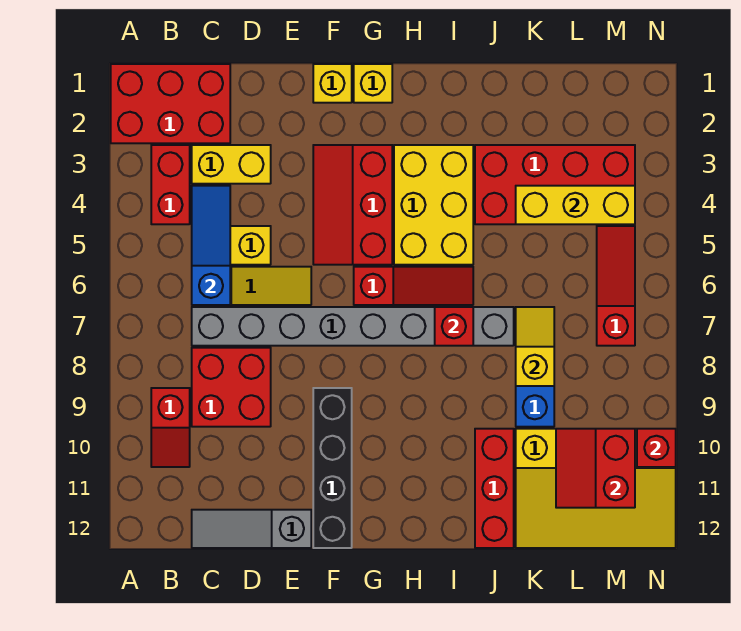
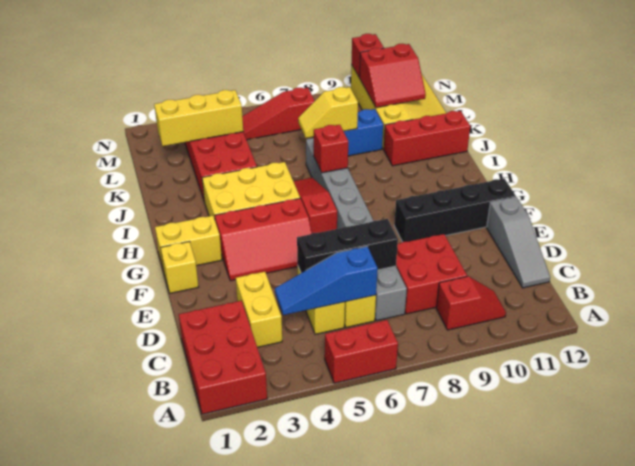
red 1x2 brick [151,145,190,224] -> red 1x2 brick moved to [325,320,398,383]
none -> black 1x3 brick [297,219,398,273]
yellow 1x1 brick [354,64,392,103] -> yellow 1x2 brick [155,216,222,271]
yellow 1x3 brick [516,186,635,224] -> yellow 1x3 brick turned to [154,90,243,146]

